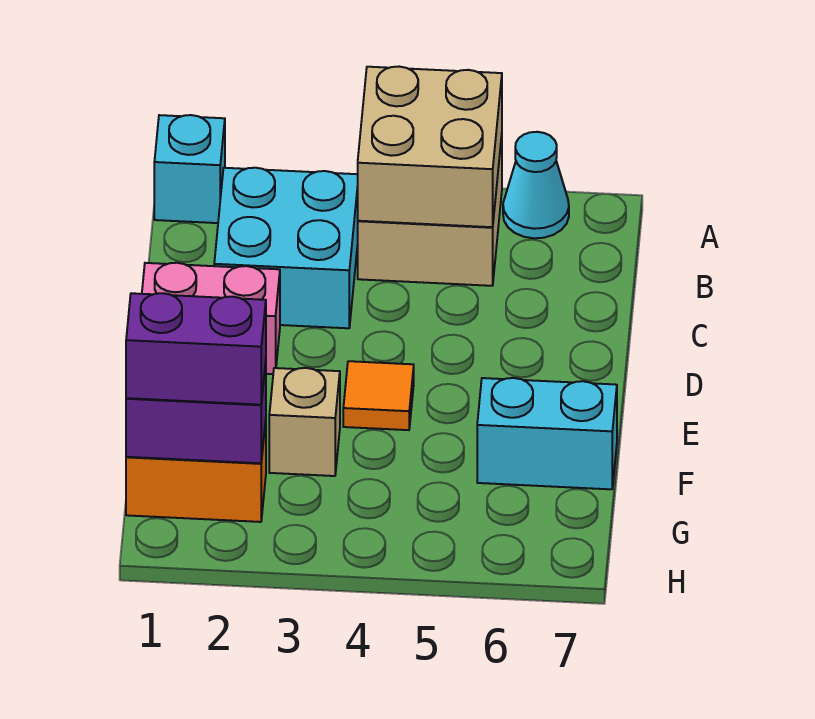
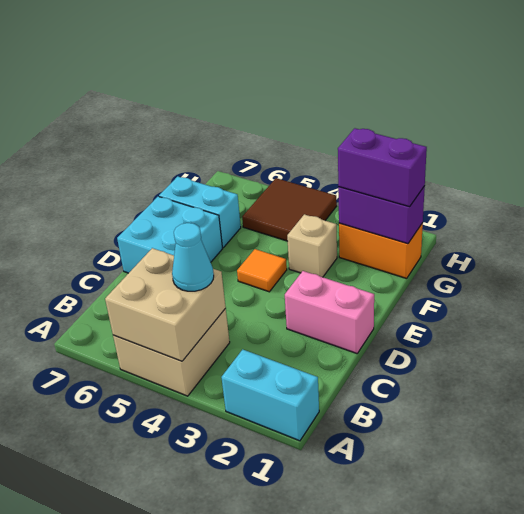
cyan 1x1 brick [154,115,225,223] -> cyan 1x2 brick [221,349,319,441]
cyan 1x1 cone [503,132,569,238] -> cyan 1x1 cone moved to [172,223,214,291]
cyan 2x2 brick [214,168,358,328] -> cyan 2x2 brick moved to [117,196,223,273]
none -> brown 2x2 tile [242,178,337,241]

